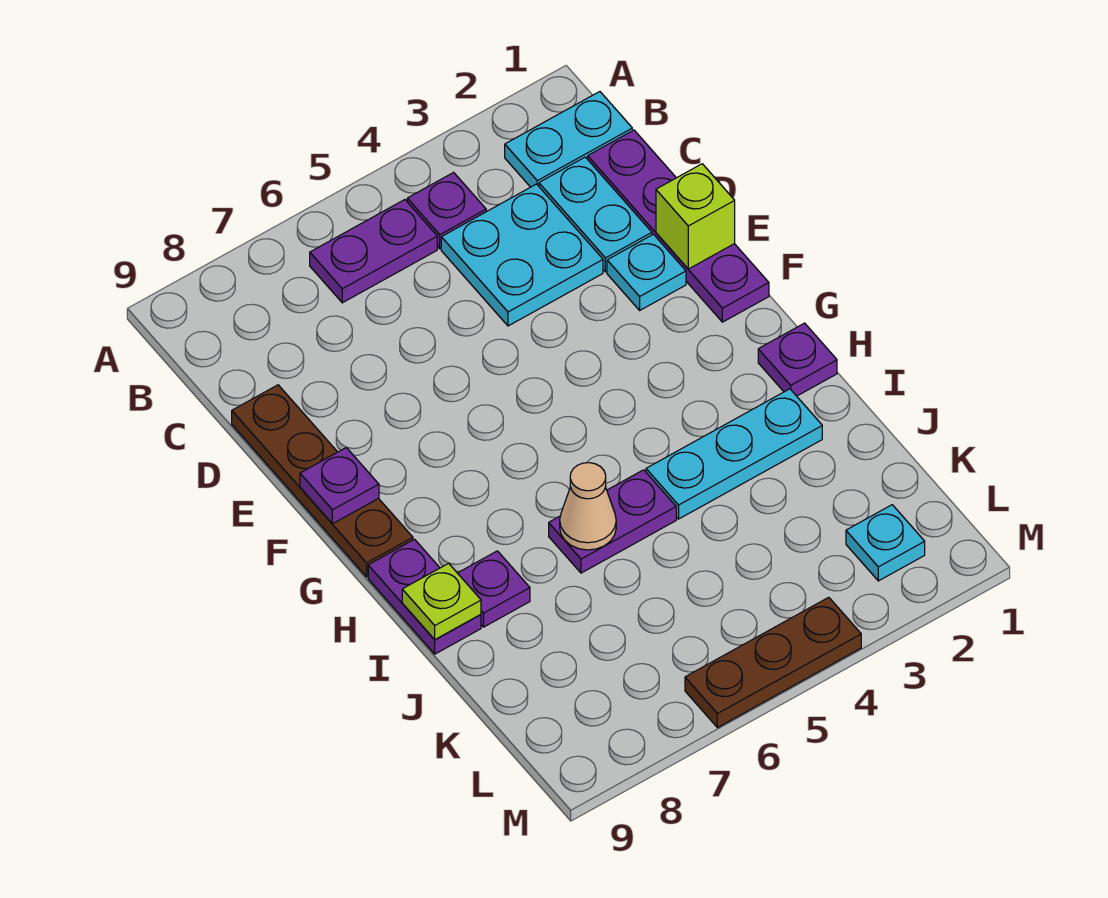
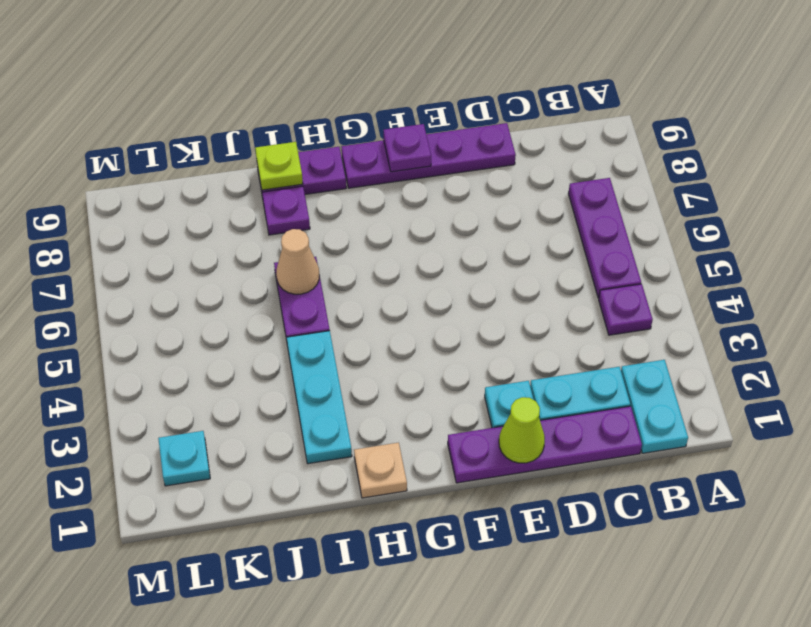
purple 1x2 plate [310,200,437,303] -> purple 1x3 plate [568,178,641,298]
cyan 2x2 plate [441,184,603,326] -> none
brown 1x4 plate [232,385,413,577] -> purple 1x4 plate [342,123,516,188]
lime 1x1 brick [656,164,735,269] -> lime 1x1 cone [499,397,545,463]
purple 1x1 plate [758,323,837,396] -> tan 1x1 plate [354,443,407,498]
brown 1x3 plate [685,597,861,728] -> none

